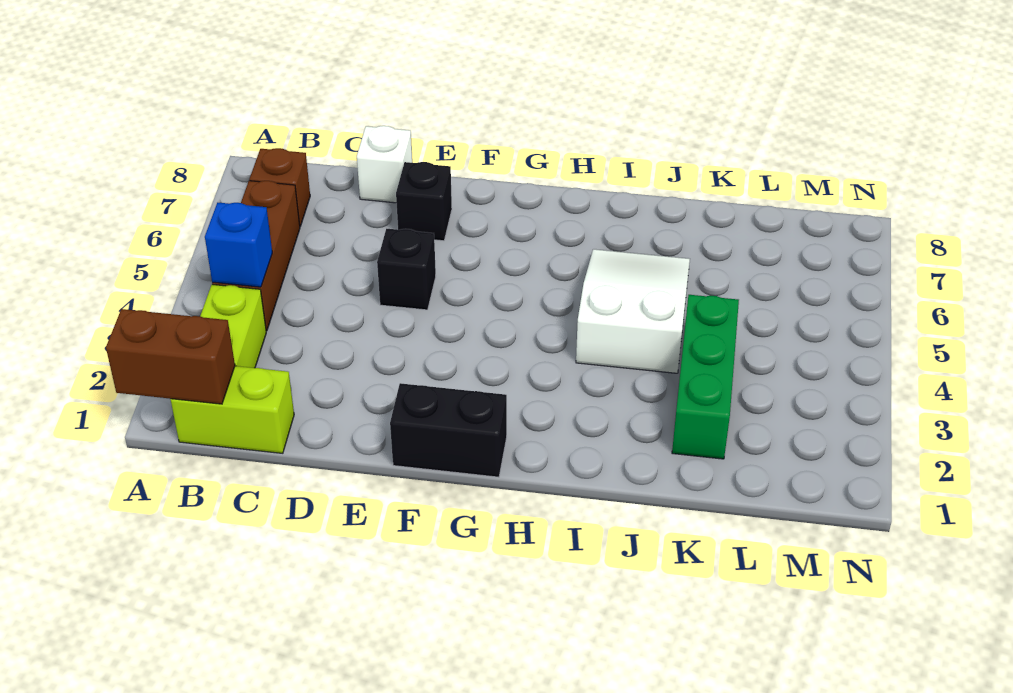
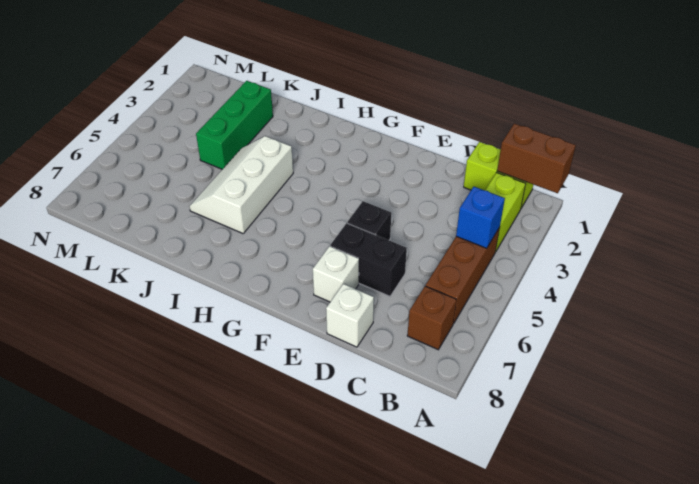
black 1x1 brick [396,162,452,241] -> white 1x1 brick [313,246,359,302]
black 1x2 brick [390,383,507,477] -> black 1x2 brick moved to [330,223,407,296]
white 2x3 slope [576,249,690,373] -> white 2x3 slope turned to [190,136,293,233]

